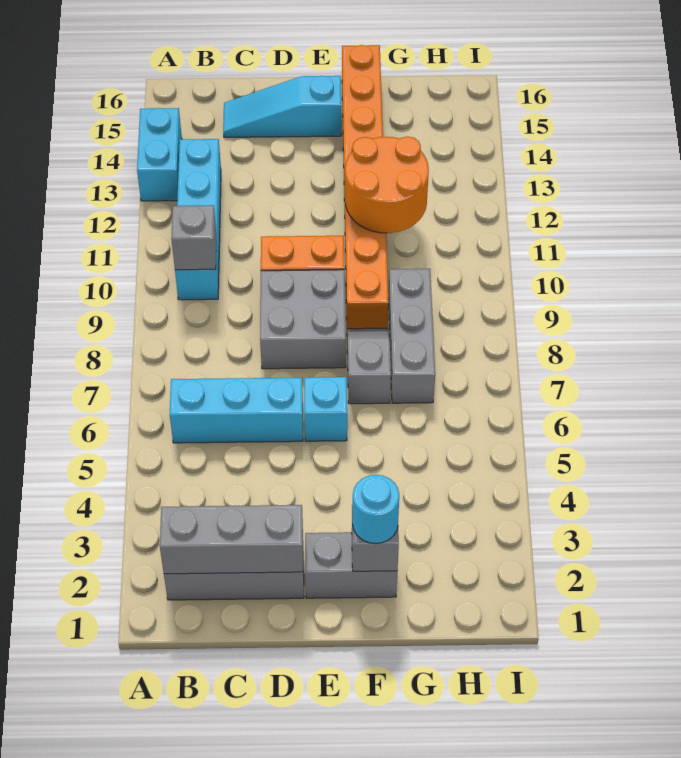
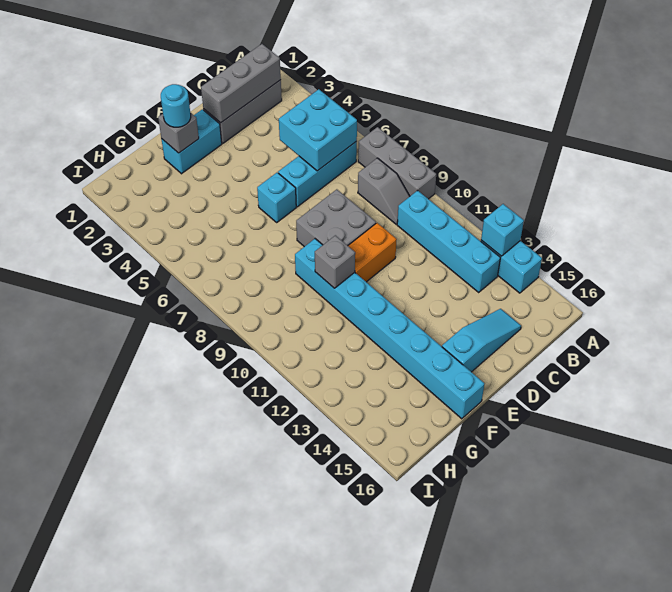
none -> cyan 1x1 brick [481,204,524,256]
none -> cyan 2x2 brick [279,89,357,171]
grey 1x1 brick [171,205,216,270] -> grey 1x1 brick moved to [315,235,355,288]
grey 1x2 brick [305,532,397,598] -> cyan 1x2 brick [162,109,222,174]
grey 1x2 slope [347,328,391,404] -> grey 1x2 slope moved to [358,158,410,224]
orange 1x8 brick [342,45,388,329] -> cyan 1x8 brick [295,239,484,419]
orange 2x2 round brick [345,137,429,233] -> none
grey 1x3 brick [388,269,435,403] -> grey 1x3 brick moved to [358,127,436,199]

